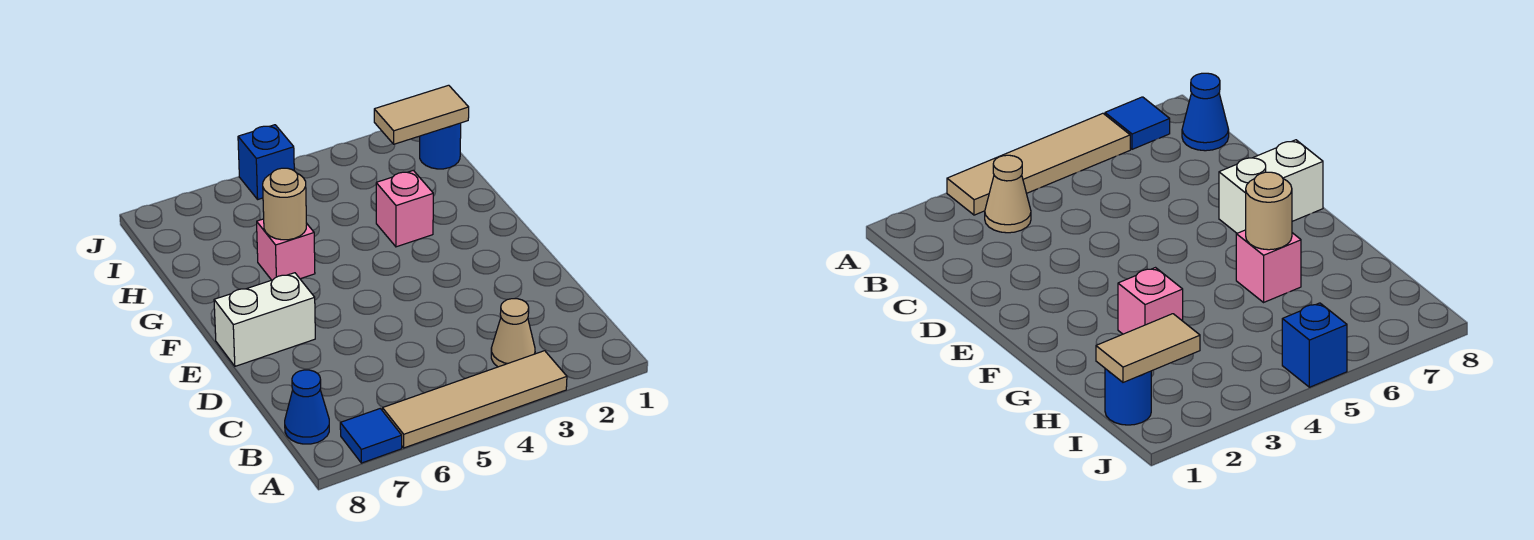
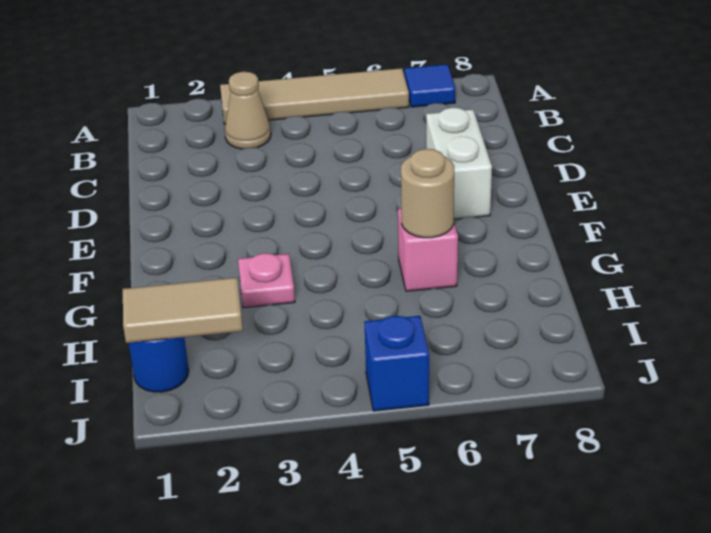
blue 1x1 cone [285,370,329,444] -> none
white 1x2 brick [214,273,315,366] -> white 1x2 brick turned to [426,108,492,219]
pink 1x1 brick [376,170,433,247] -> pink 1x1 plate [238,253,295,308]

